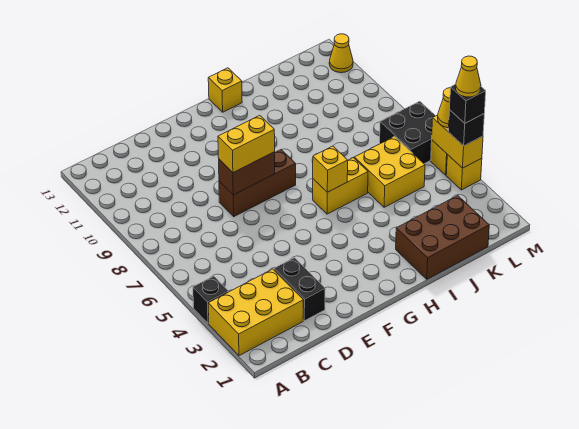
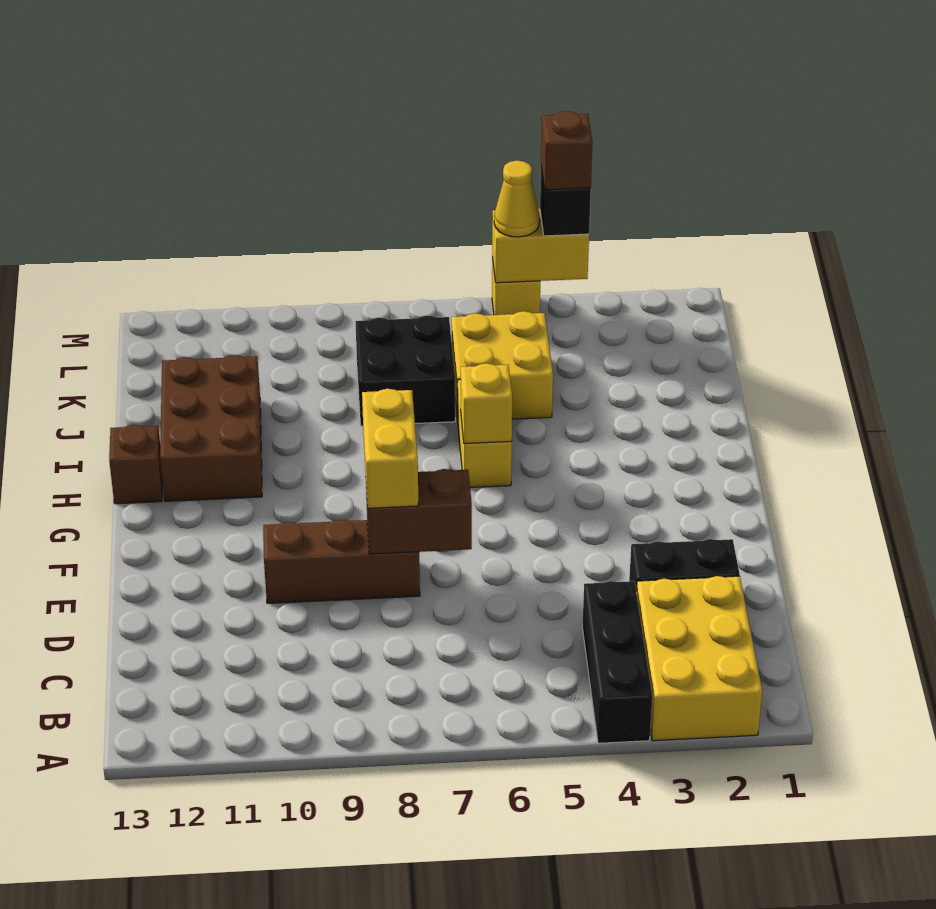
black 1x1 brick [193,276,228,323] -> black 1x3 brick [582,581,652,743]
brown 1x3 brick [219,150,296,217] -> brown 1x3 brick turned to [263,520,420,604]
brown 1x2 brick [219,152,275,195] -> brown 1x2 brick turned to [366,469,472,554]
yellow 1x1 brick [208,68,242,112] -> brown 1x1 brick [109,425,162,504]
brown 2x3 brick [396,196,489,279] -> brown 2x3 brick moved to [160,355,262,501]
black 2x2 brick [380,101,435,164] -> black 2x2 brick moved to [355,316,455,426]
yellow 1x1 brick [446,155,482,190] -> none
black 1x1 brick [450,84,486,123] -> brown 1x1 brick [541,111,593,190]
yellow 1x1 cone [456,56,481,97] -> none
yellow 1x1 cone [329,34,353,73] -> none

